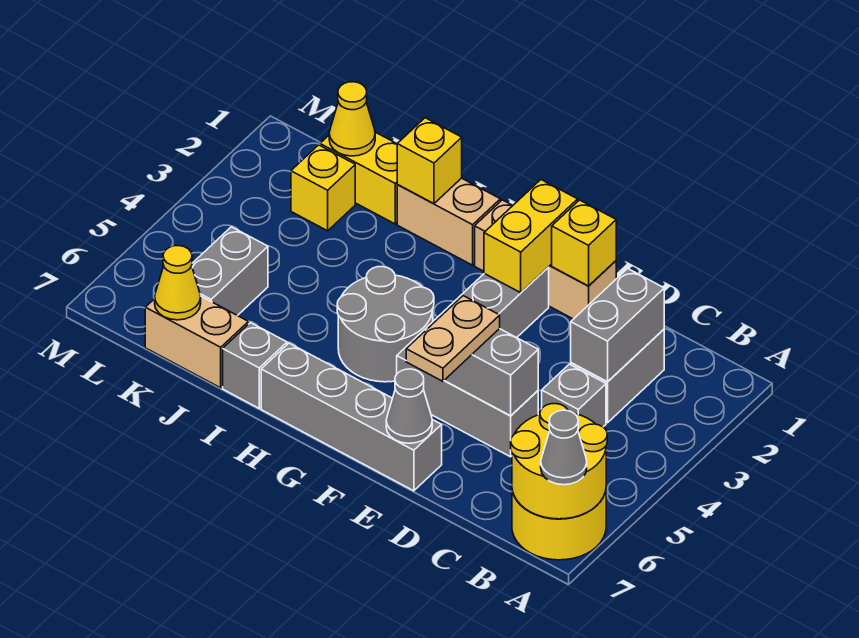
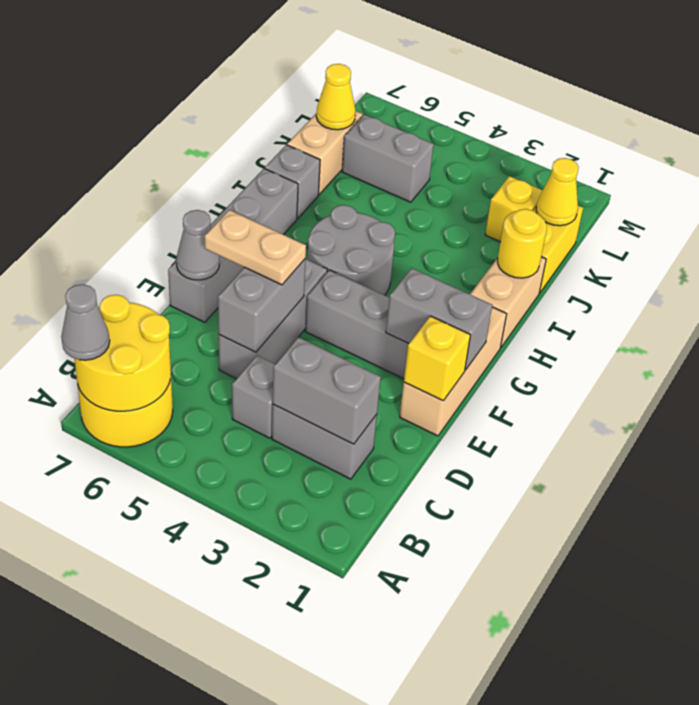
yellow 1x2 brick [484,180,578,293] -> grey 1x2 brick [386,268,492,370]
yellow 1x1 brick [397,118,462,204] -> yellow 1x1 round brick [498,209,547,278]

